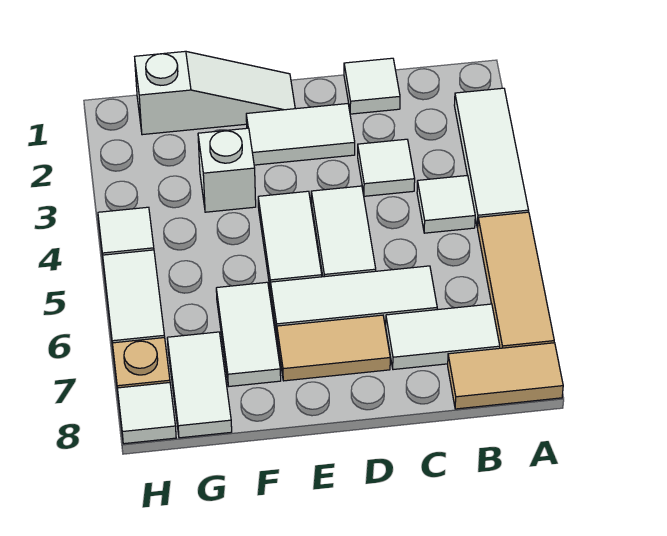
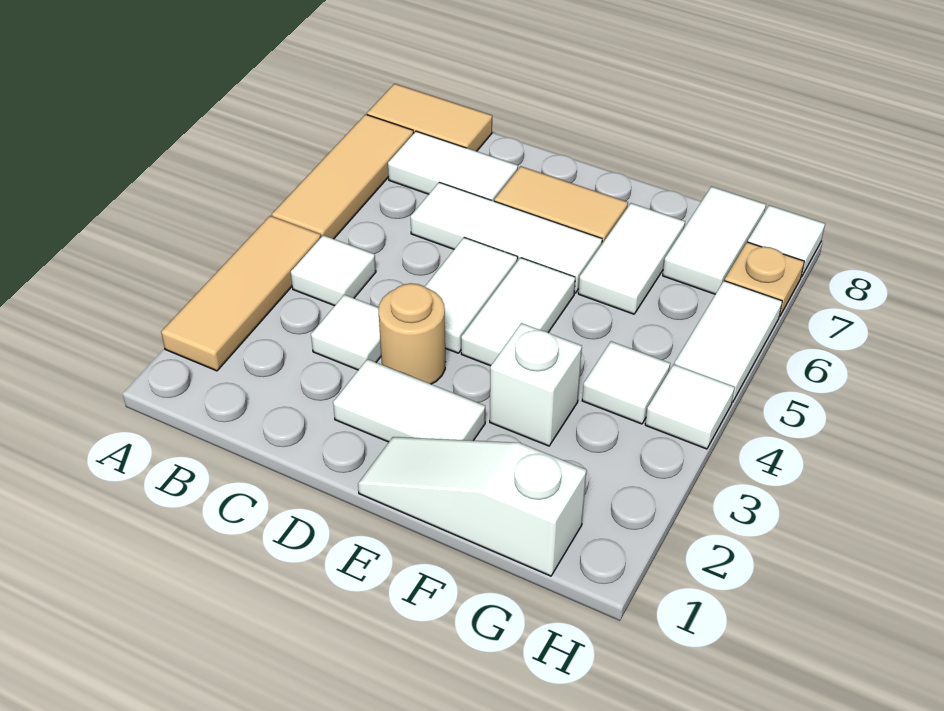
white 1x3 tile [454,88,529,228] -> tan 1x3 tile [161,216,321,371]
white 1x1 tile [344,58,400,114] -> white 1x1 tile moved to [582,341,670,424]
none -> tan 1x1 round brick [379,283,445,384]

